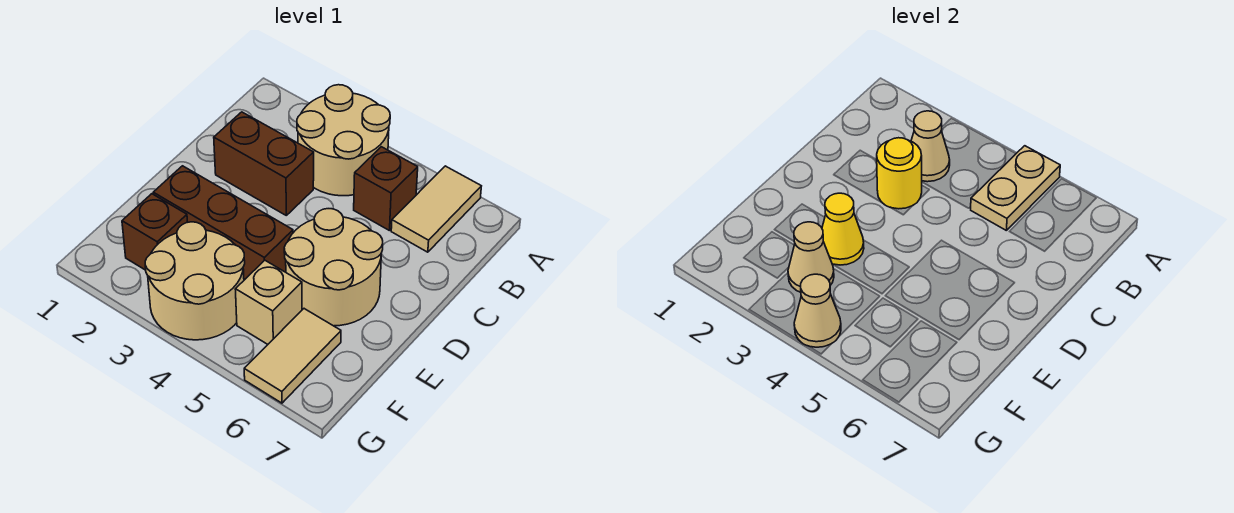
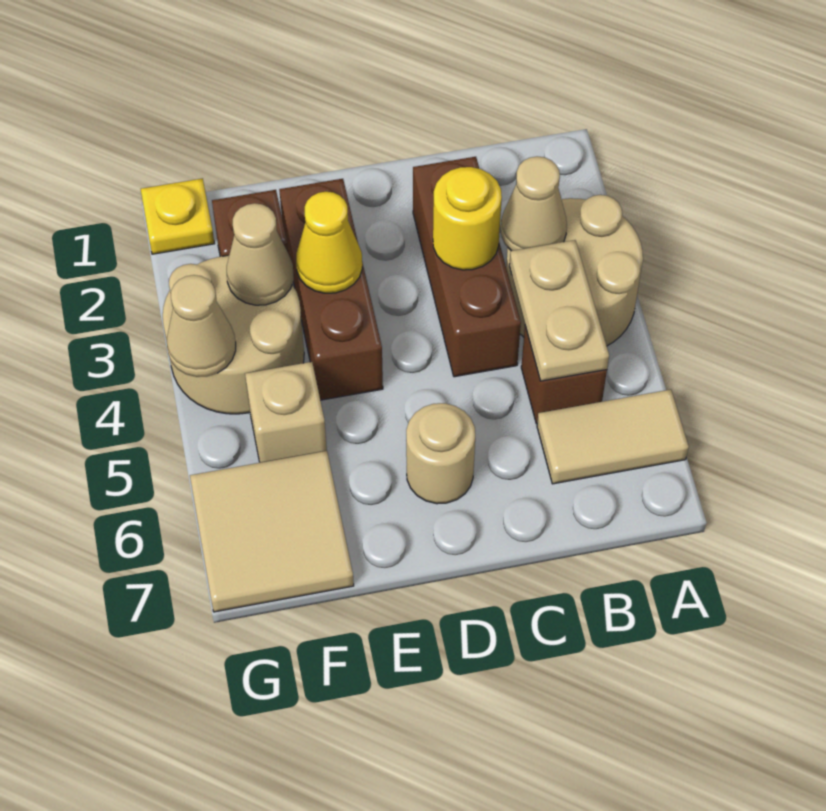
tan 1x2 plate [971,146,1060,231] -> tan 1x2 plate turned to [509,240,609,381]
brown 1x2 brick [214,112,314,215] -> brown 1x3 brick [413,157,521,377]
tan 2x2 round brick [284,209,383,326] -> tan 1x1 round brick [406,403,475,504]
tan 1x2 tile [244,309,341,403] -> tan 2x2 tile [190,451,354,612]
none -> yellow 1x1 plate [141,178,215,254]

